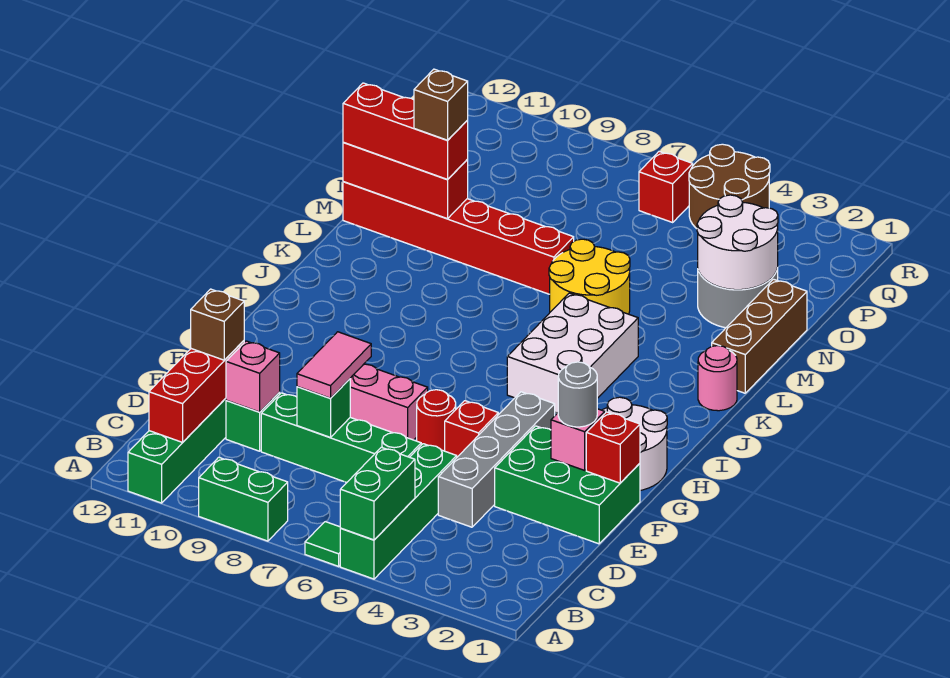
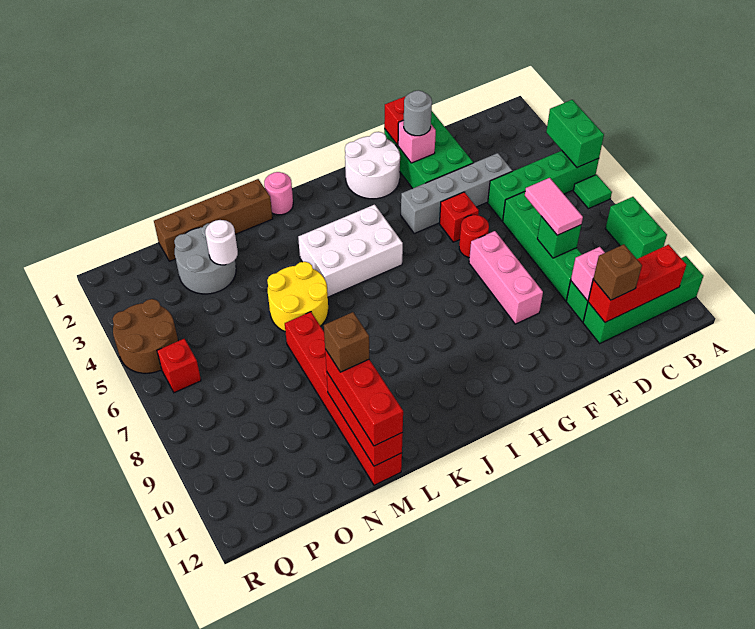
green 1x2 brick [340,447,415,540] -> green 1x2 brick turned to [546,100,604,167]
pink 1x2 tile [297,332,371,398] -> pink 1x2 tile turned to [525,178,583,235]
brown 1x3 brick [712,279,807,393] -> brown 1x4 brick [154,179,273,261]
white 2x2 round brick [697,195,778,290] -> white 1x1 round brick [205,220,238,265]

